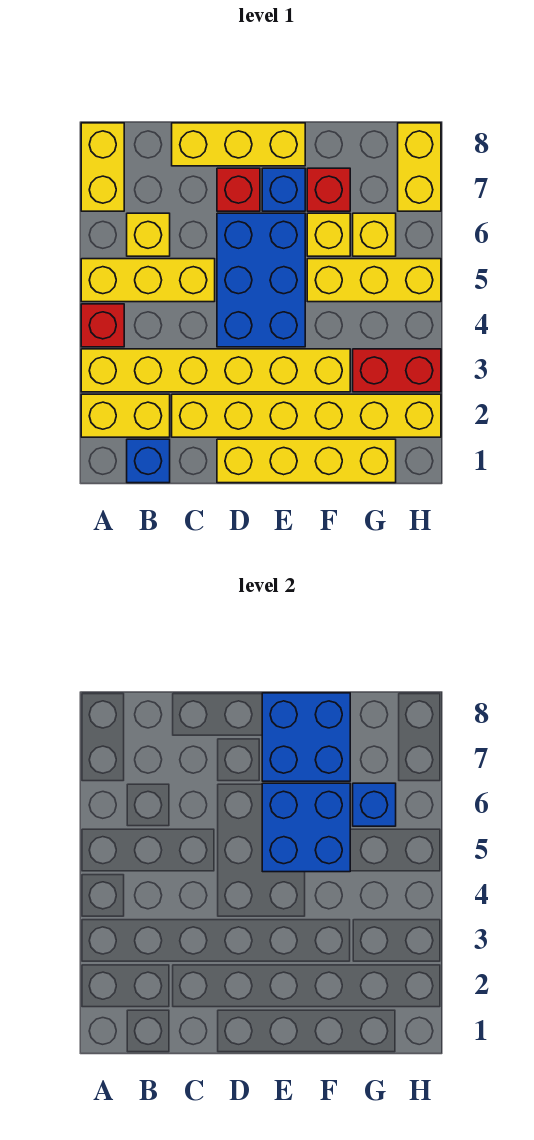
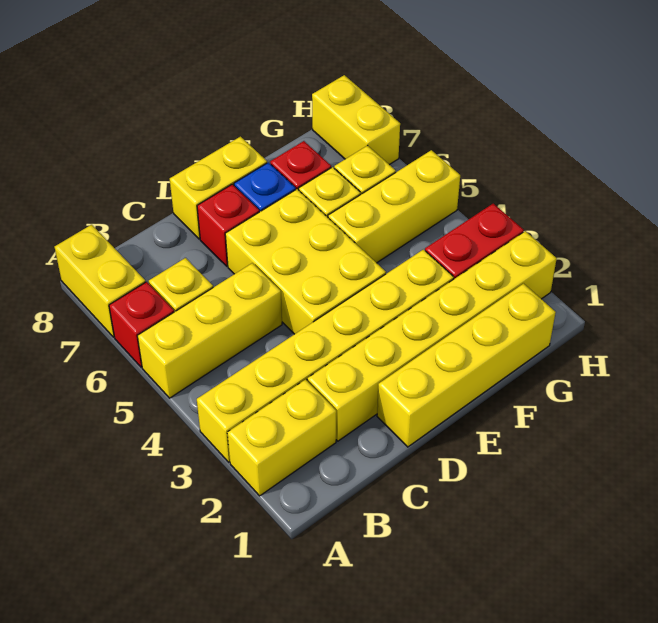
red 1x1 brick [81,304,124,347] -> red 1x1 brick moved to [109,282,174,367]
blue 1x1 brick [127,439,170,483] -> none
yellow 1x3 brick [172,123,305,166] -> yellow 1x2 brick [170,137,267,239]
blue 2x3 brick [217,213,305,347] -> yellow 2x3 brick [225,189,386,334]
blue 2x2 brick [262,783,350,872] -> none
blue 2x2 brick [262,693,350,781] -> none
blue 1x1 brick [353,783,396,826] -> none

